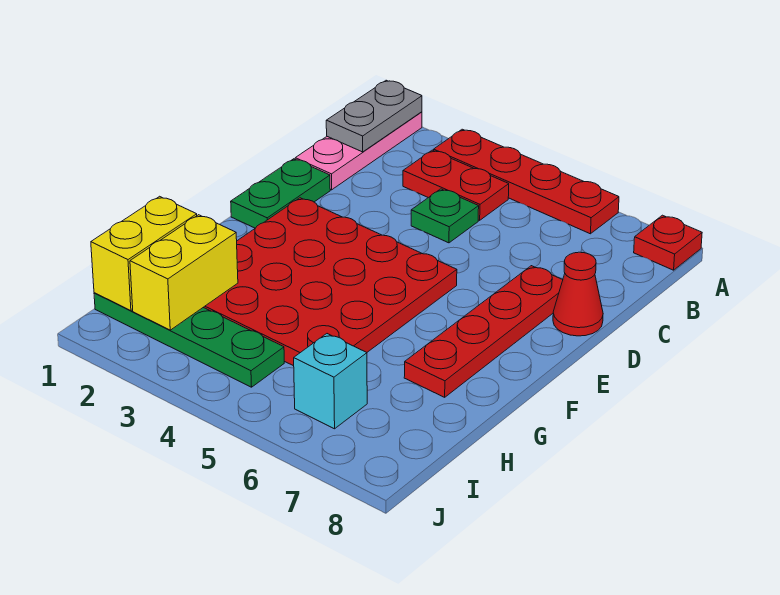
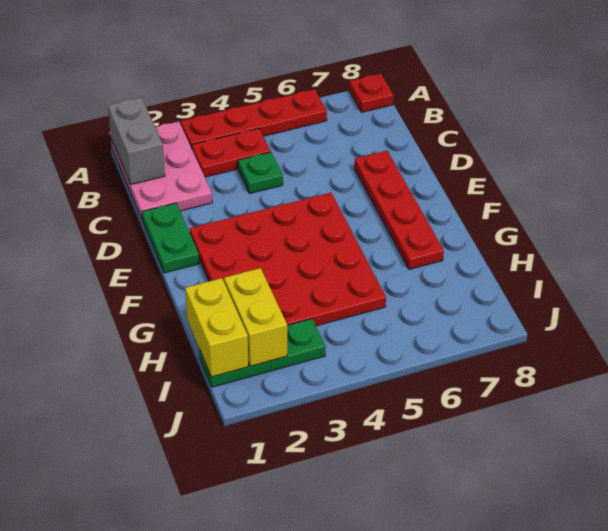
pink 1x3 plate [295,112,422,190] -> pink 2x3 plate [111,122,212,220]
grey 1x2 plate [326,80,422,152] -> grey 1x2 brick [108,97,165,184]
red 1x1 cone [553,252,603,336] -> none
green 1x4 plate [94,293,284,387] -> green 1x3 plate [199,319,326,387]
cyan 1x1 brick [294,334,367,429] -> none

